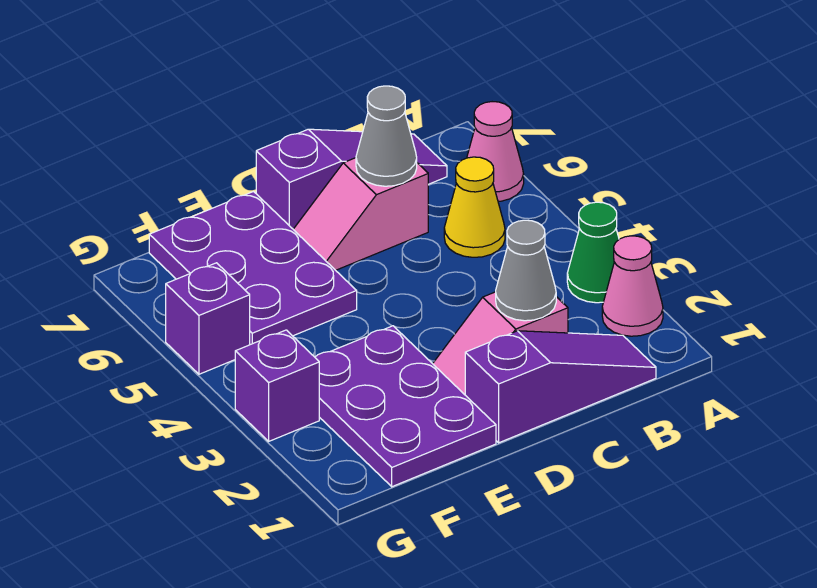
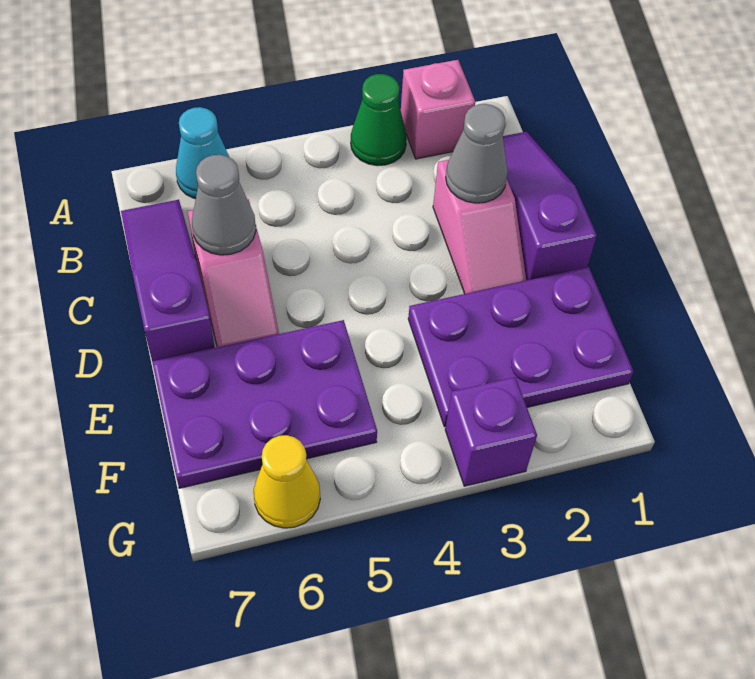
pink 1x1 cone [602,236,663,336] -> pink 1x1 brick [401,60,475,159]
pink 1x1 cone [467,102,524,202] -> cyan 1x1 cone [176,107,229,199]
yellow 1x1 cone [444,157,505,257] -> yellow 1x1 cone moved to [254,435,320,528]
purple 1x1 brick [166,263,250,374] -> none

